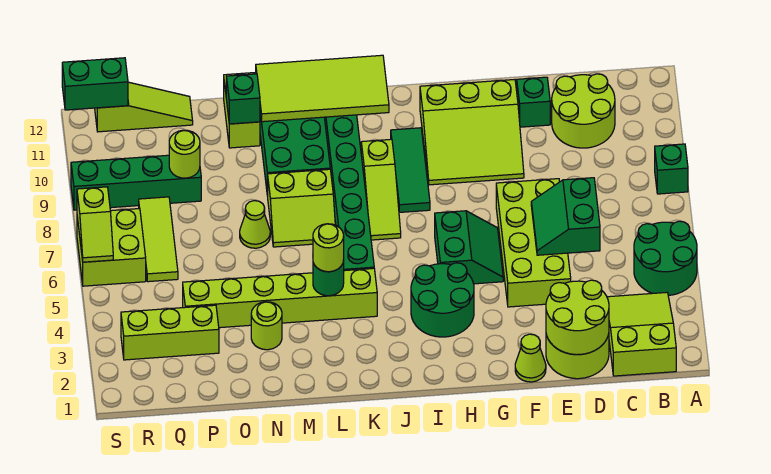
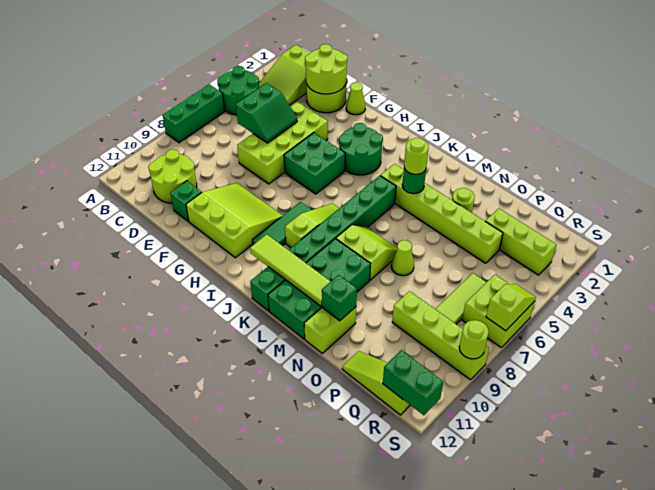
green 1x1 brick [655,144,688,194] -> green 1x3 brick [163,84,225,143]
green 2x2 slope [435,211,503,284] -> green 2x2 brick [284,133,345,194]
lime 2x4 tile [256,55,389,122] -> lime 1x4 tile [250,234,331,306]
green 1x4 brick [71,155,201,210] -> lime 1x4 brick [392,291,489,380]
lime 1x1 round brick [169,130,200,178] -> lime 1x1 round brick moved to [459,320,489,359]

